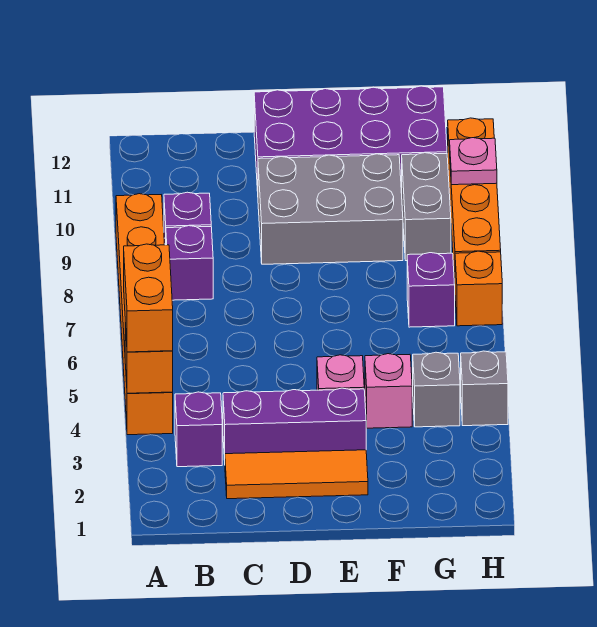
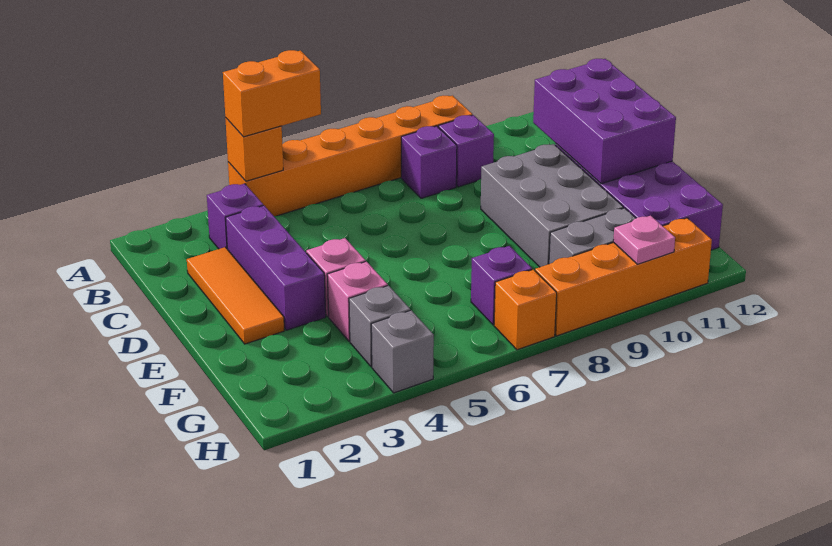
none -> purple 2x3 brick [533,59,676,184]

